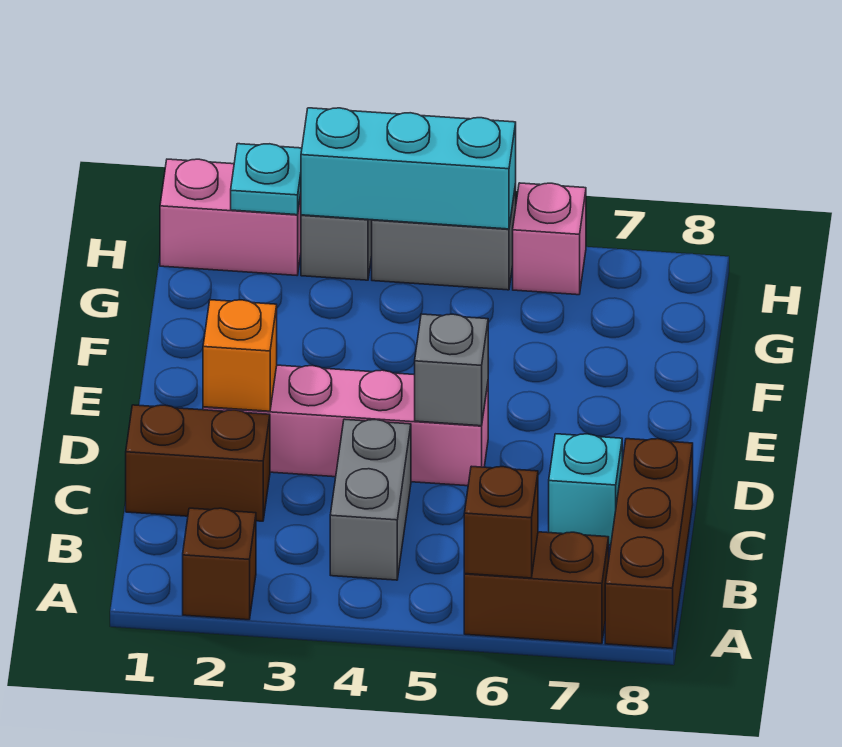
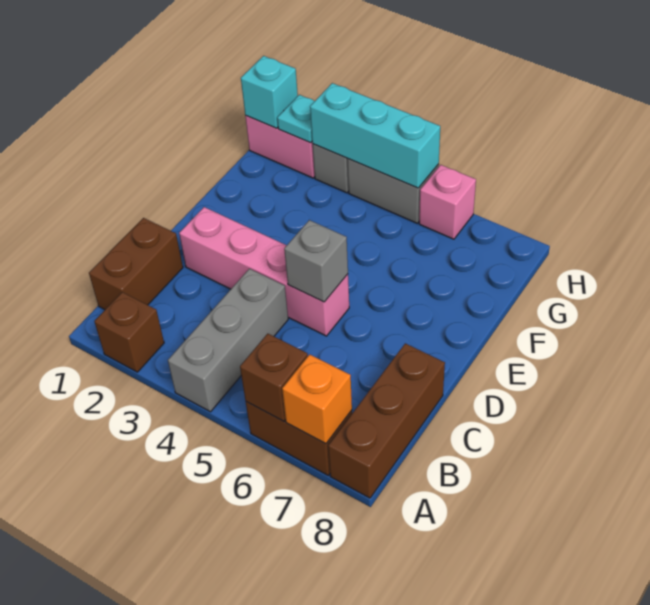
grey 1x2 brick [330,419,411,580] -> grey 1x3 brick [168,269,288,412]
brown 1x2 brick [126,405,270,521] -> brown 1x2 brick turned to [89,218,183,310]
cyan 1x1 brick [549,434,622,545] -> cyan 1x1 brick moved to [241,56,298,128]
orange 1x1 brick [203,300,277,411] -> orange 1x1 brick moved to [282,354,352,444]

